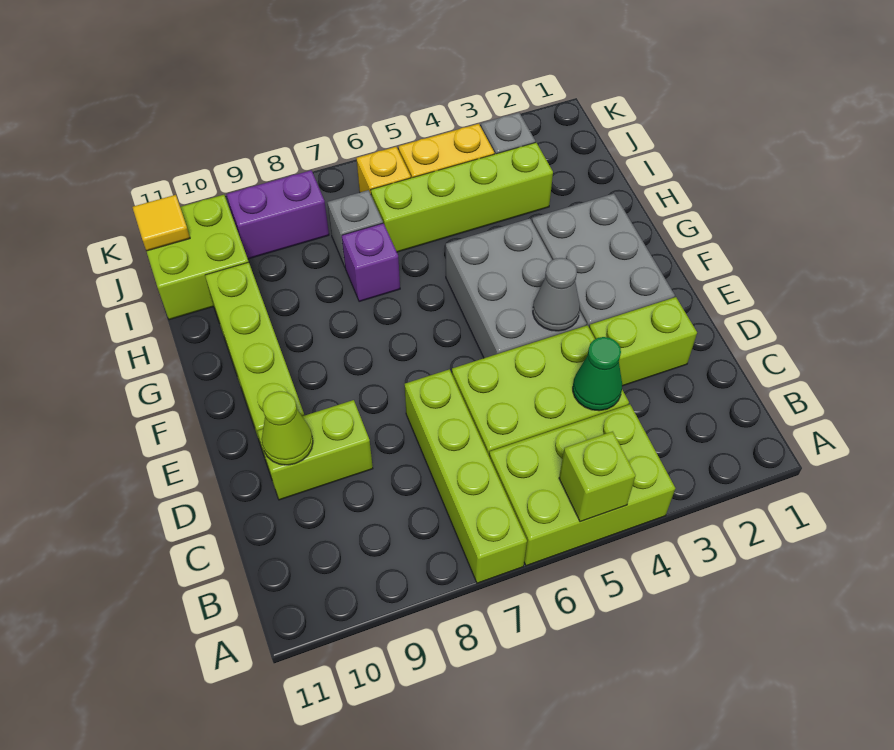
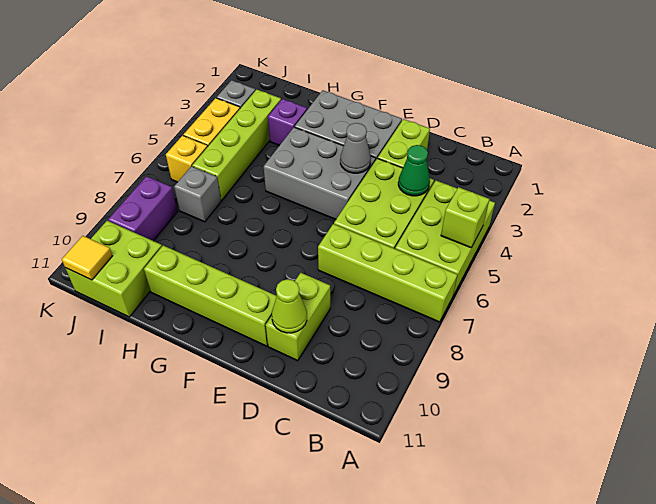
purple 1x1 brick [342,223,400,302] -> purple 1x1 brick moved to [268,99,307,145]

